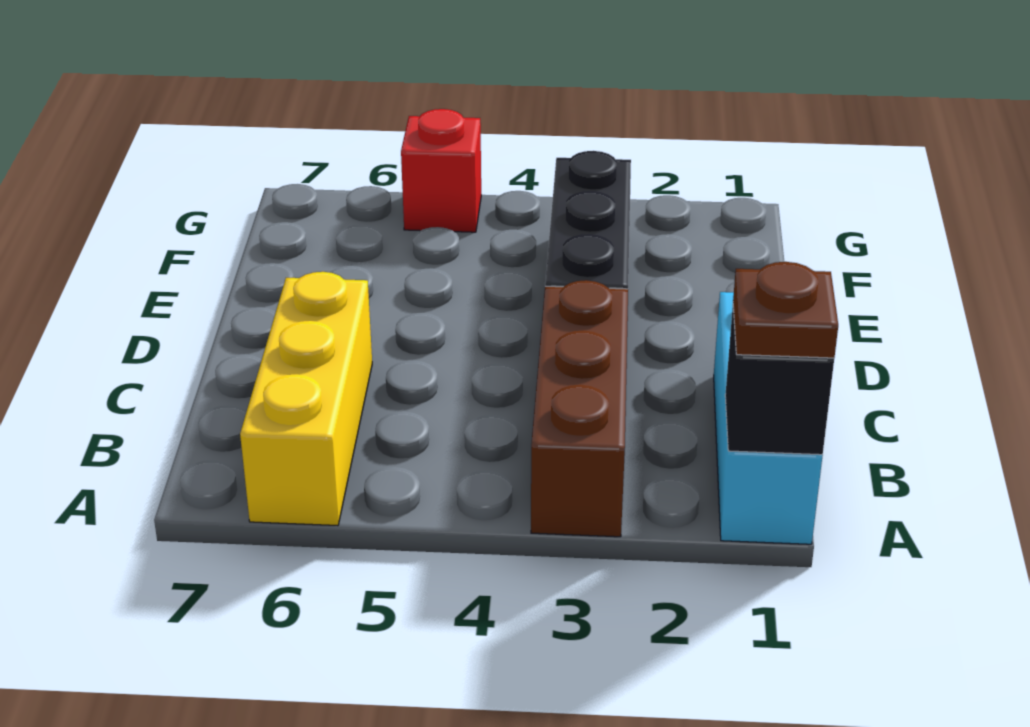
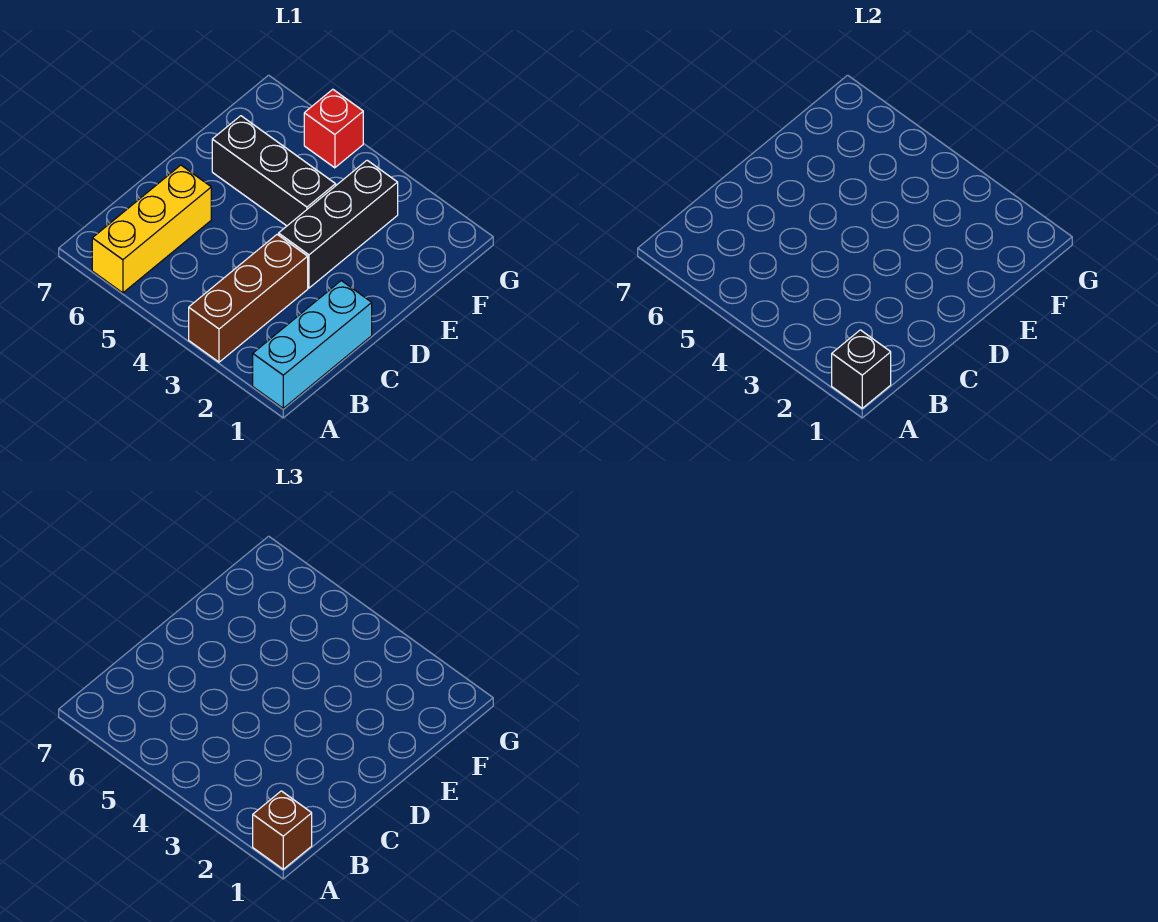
brown 1x1 plate [733,262,838,358] -> brown 1x1 brick [253,791,312,869]
none -> black 1x3 brick [212,116,336,226]

